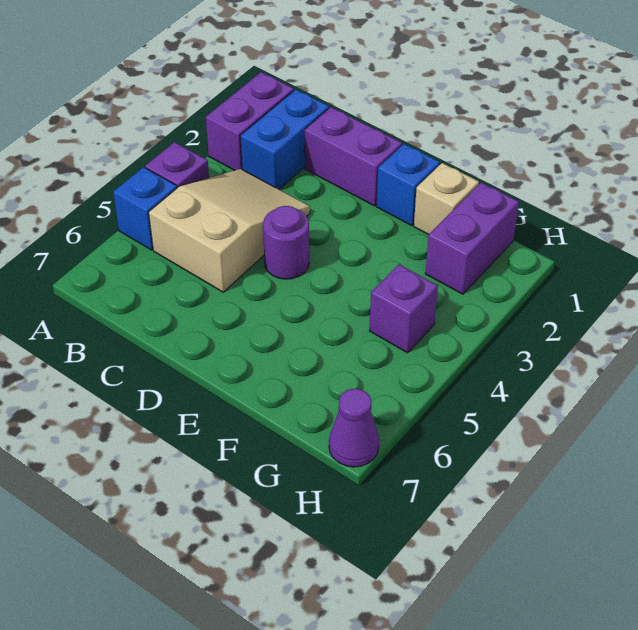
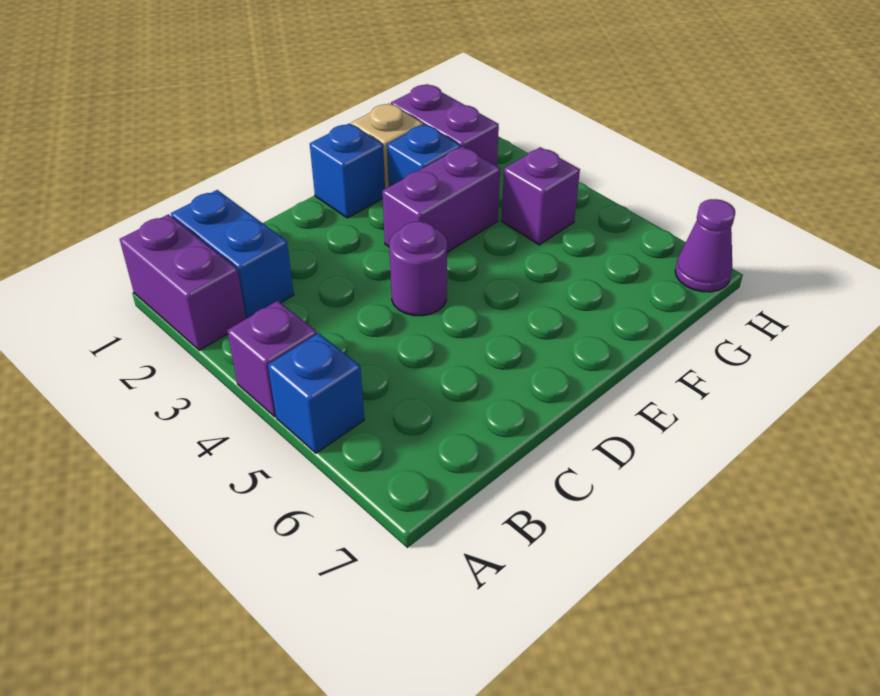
tan 2x3 slope [149,169,310,292] -> none
purple 1x2 brick [305,107,402,206] -> purple 1x2 brick moved to [382,146,500,252]
none -> blue 1x1 brick [387,124,461,187]

